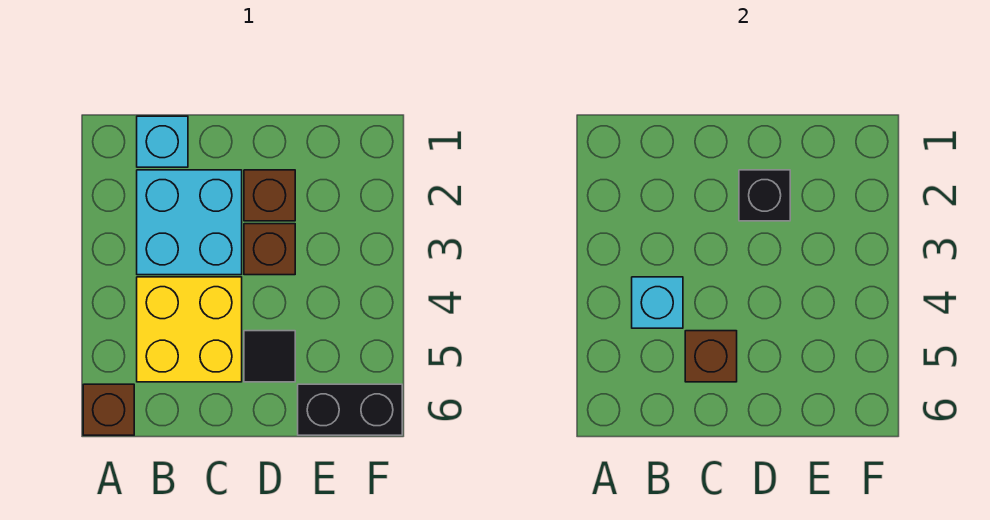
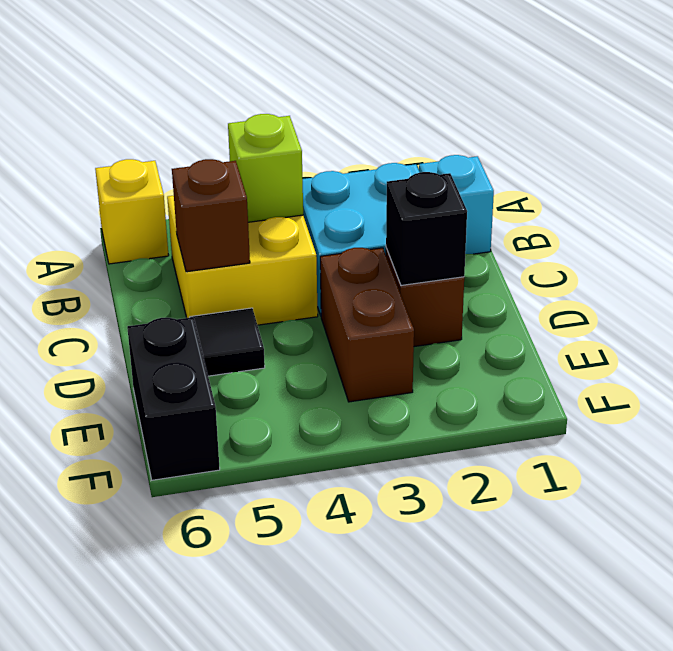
brown 1x1 brick [83,384,134,435] -> yellow 1x1 brick [95,159,169,264]
cyan 1x1 brick [632,277,683,328] -> lime 1x1 brick [228,114,303,222]
brown 1x1 brick [244,224,295,275] -> brown 1x2 brick [320,248,414,402]

